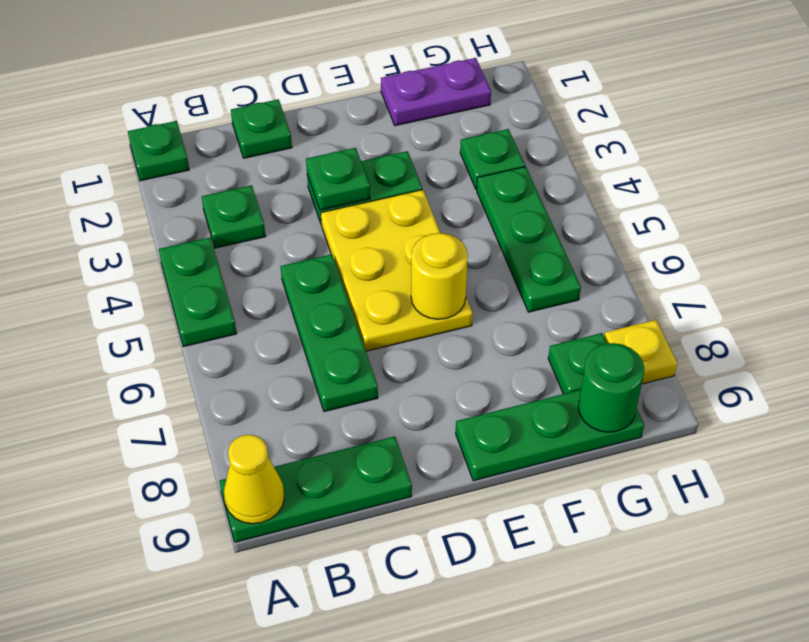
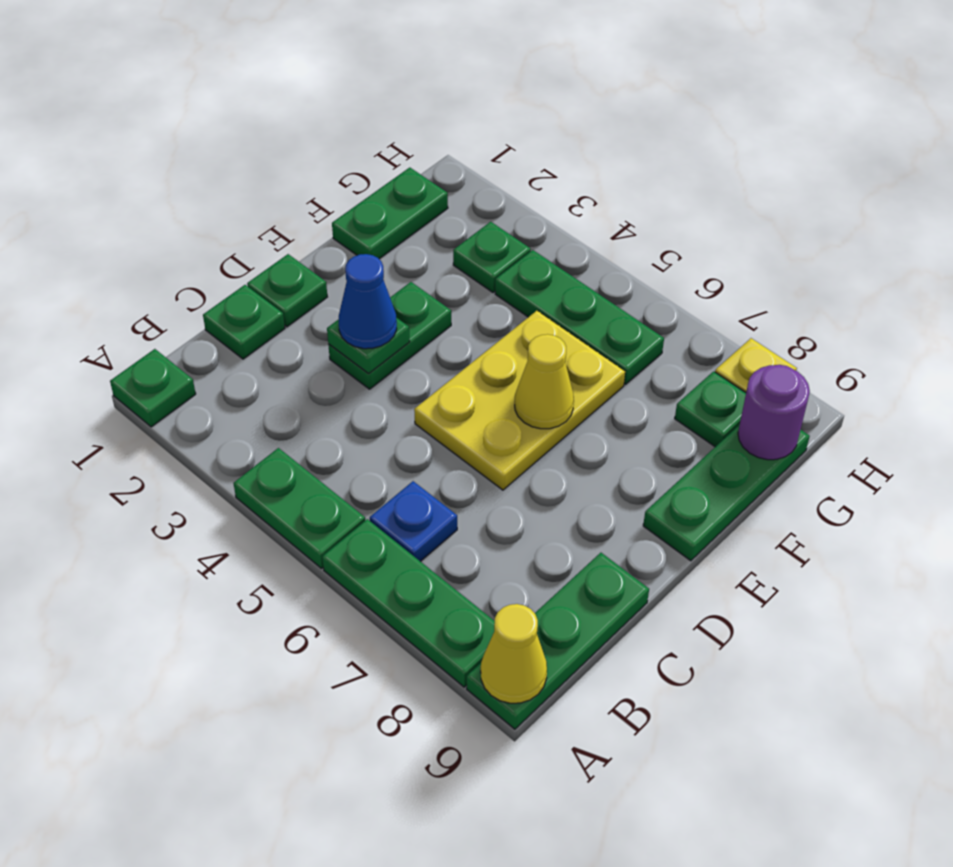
green 1x1 plate [202,185,266,248] -> green 1x1 plate moved to [247,254,327,327]
none -> blue 1x1 plate [370,481,457,562]
green 1x3 plate [281,254,378,412] -> green 1x3 plate moved to [322,519,495,687]
none -> blue 1x1 cone [339,254,397,349]
yellow 2x3 plate [321,190,473,351] -> yellow 2x3 plate turned to [414,311,625,490]
yellow 1x1 round brick [411,233,468,319] -> yellow 1x1 cone [515,334,574,429]
purple 1x2 plate [381,58,491,126] -> green 1x2 plate [332,168,448,259]
green 1x1 round brick [578,343,644,432] -> purple 1x1 round brick [738,365,810,460]

